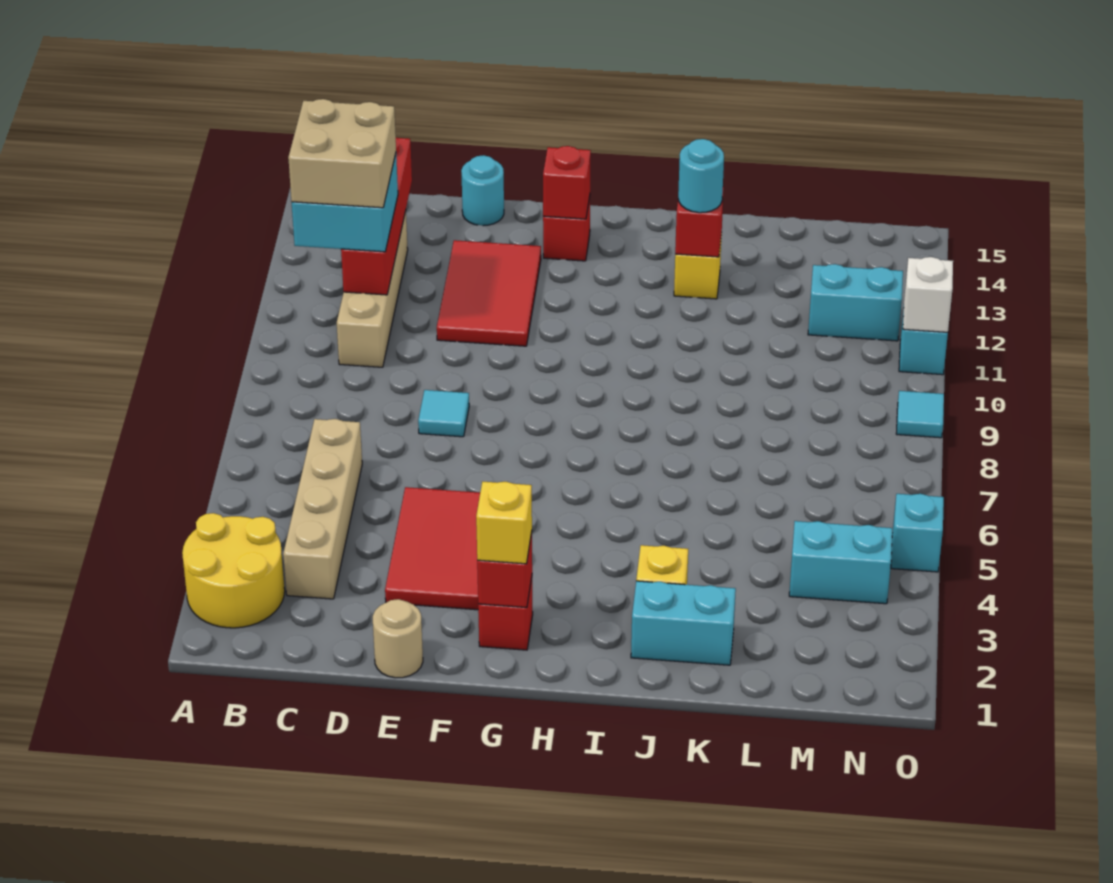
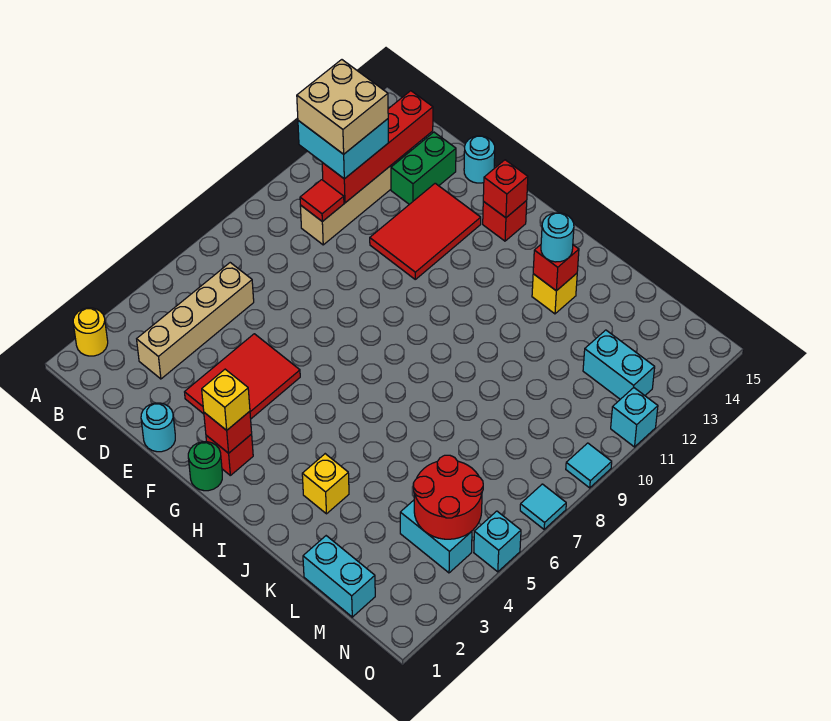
yellow 2x2 round brick [182,513,285,628] -> yellow 1x1 round brick [73,308,108,356]
none -> red 1x1 tile [300,180,344,222]
none -> green 1x2 brick [391,132,456,204]
tan 1x1 round brick [373,599,423,678] -> cyan 1x1 round brick [141,403,175,452]
cyan 1x1 tile [418,390,469,437] -> cyan 1x1 tile moved to [520,484,566,529]
none -> green 1x1 round brick [188,442,222,491]
cyan 1x2 brick [631,581,736,665] -> cyan 1x2 brick moved to [303,536,375,617]
none -> red 2x2 round brick [413,455,483,539]
white 1x1 brick [903,257,953,332] -> none

